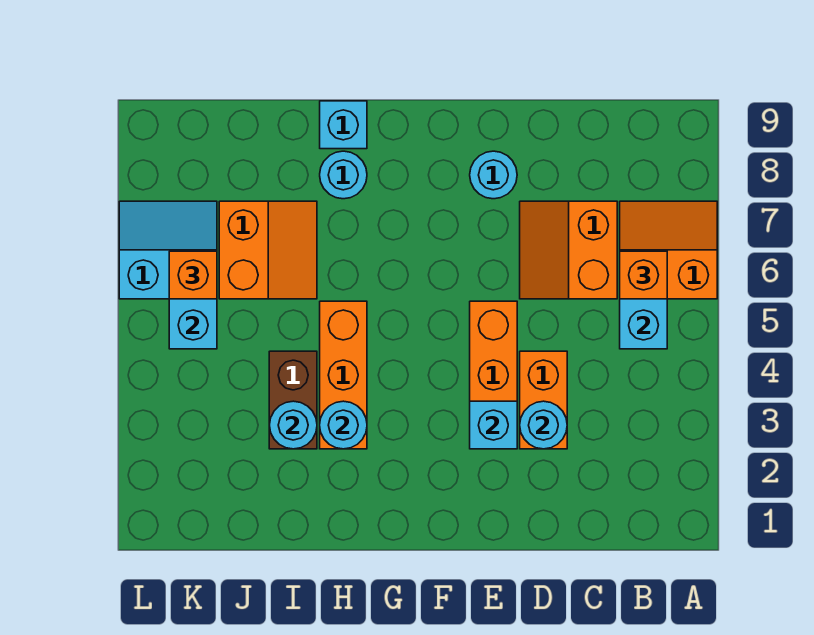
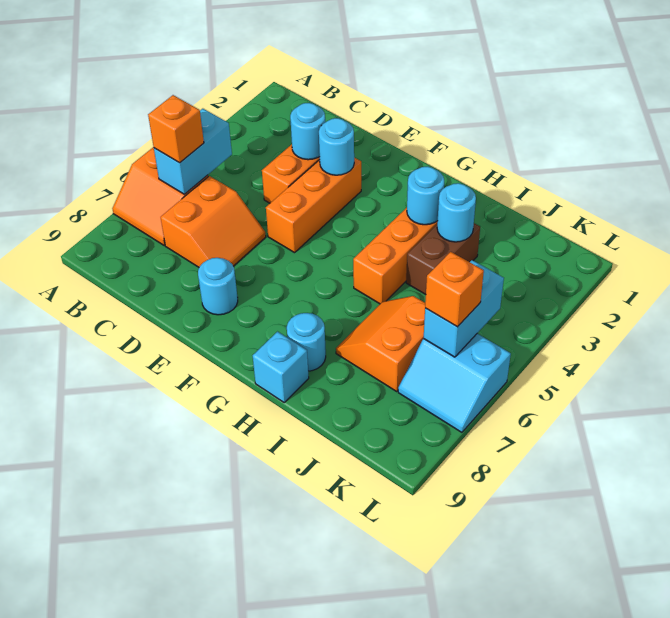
cyan 1x1 brick [470,401,517,449] -> cyan 1x1 round brick [319,118,354,175]

